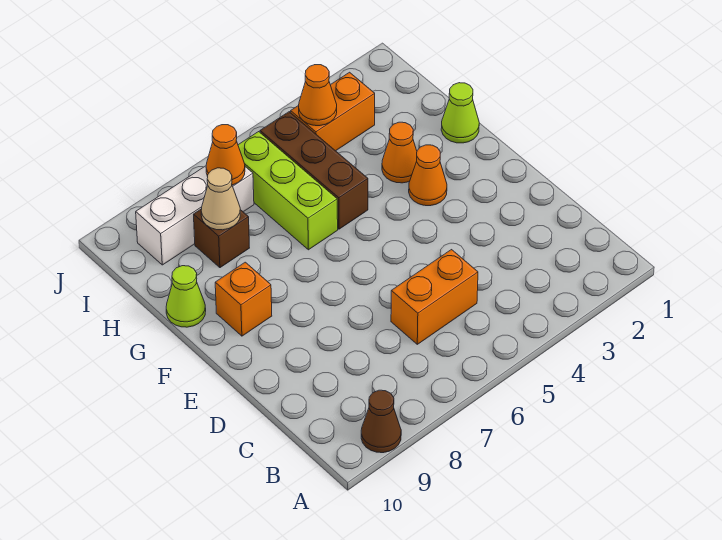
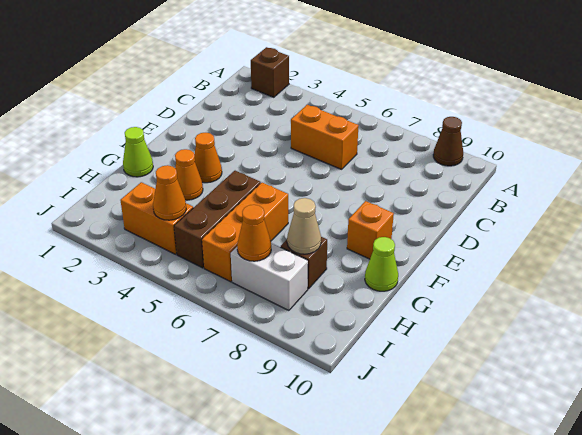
none -> brown 1x1 brick [251,47,289,97]
lime 1x3 brick [238,132,338,250] -> orange 1x3 brick [202,183,288,282]
white 1x3 brick [136,166,254,265] -> white 1x2 brick [231,243,308,310]

